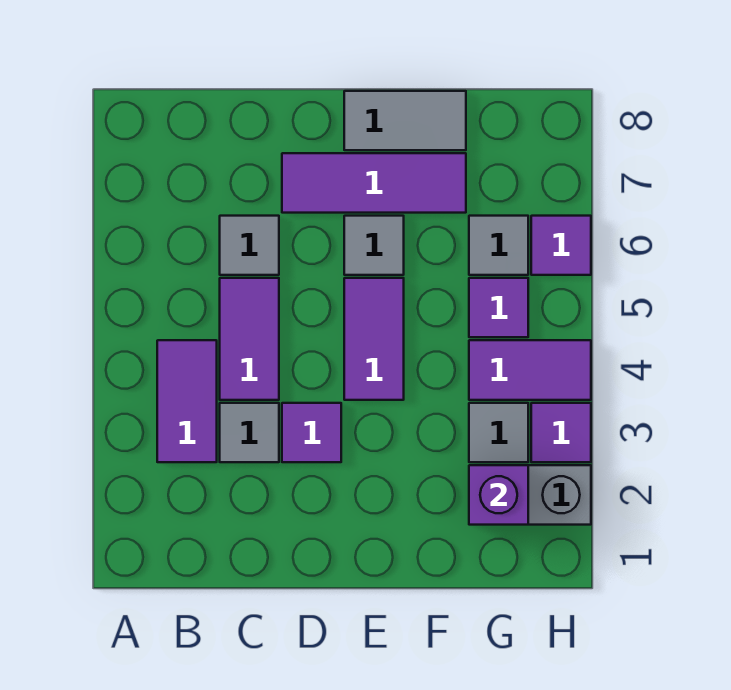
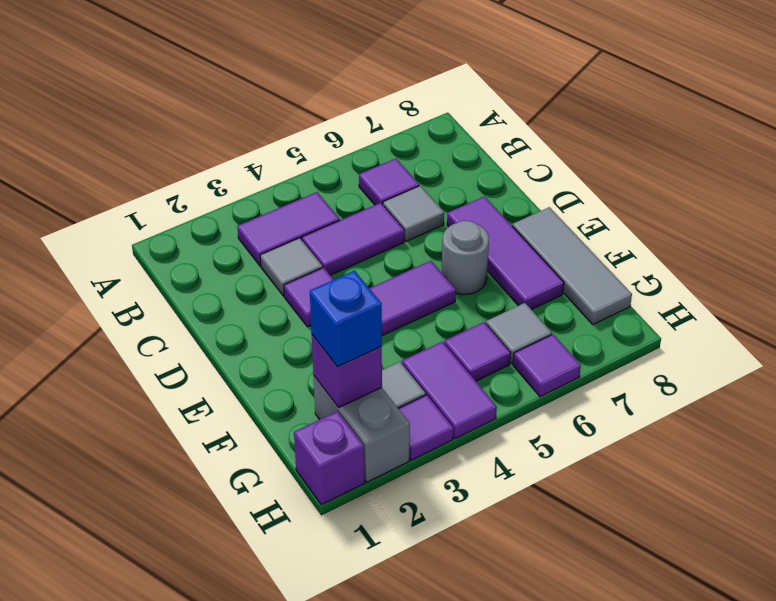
none -> purple 1x1 tile [359,159,419,205]
grey 1x1 tile [344,216,404,275] -> grey 1x1 round brick [441,221,489,295]
grey 1x2 tile [344,91,466,150] -> grey 1x3 tile [512,207,632,325]
none -> blue 1x1 brick [310,271,382,367]
none -> purple 1x1 brick [294,411,365,505]

